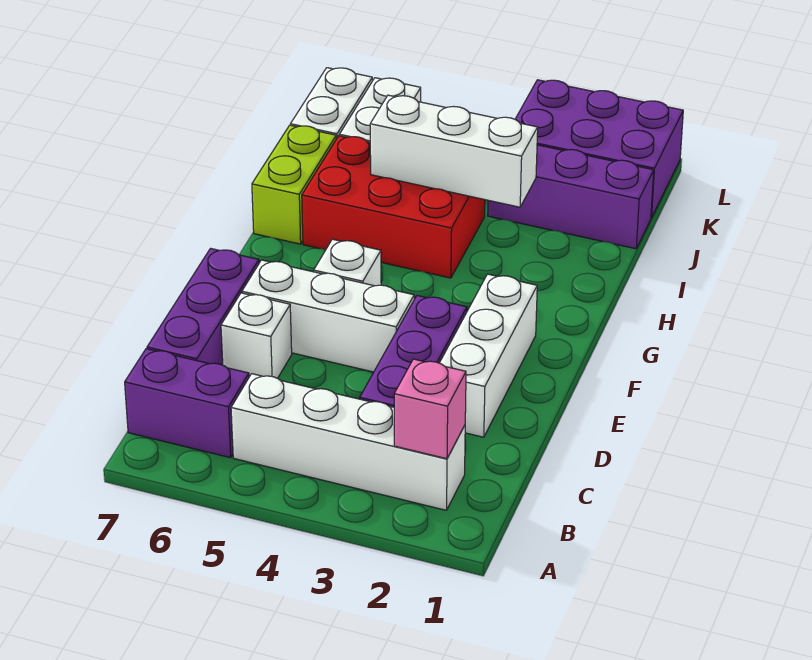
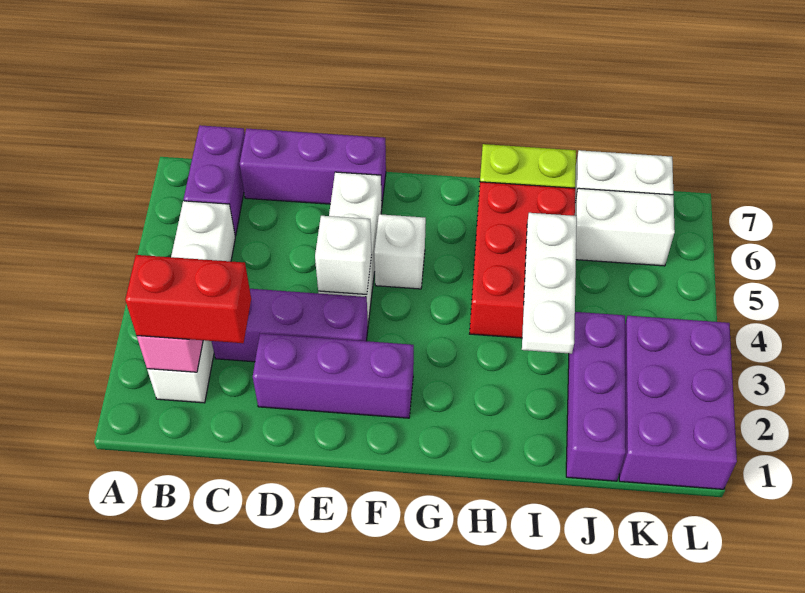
none -> red 1x2 brick [125,255,251,343]
white 1x3 brick [440,274,537,437] -> purple 1x3 brick [253,334,414,418]
white 1x1 brick [221,293,292,378] -> white 1x1 brick moved to [315,216,372,294]
white 1x3 brick [370,95,538,207] -> white 1x3 plate [522,213,577,354]

